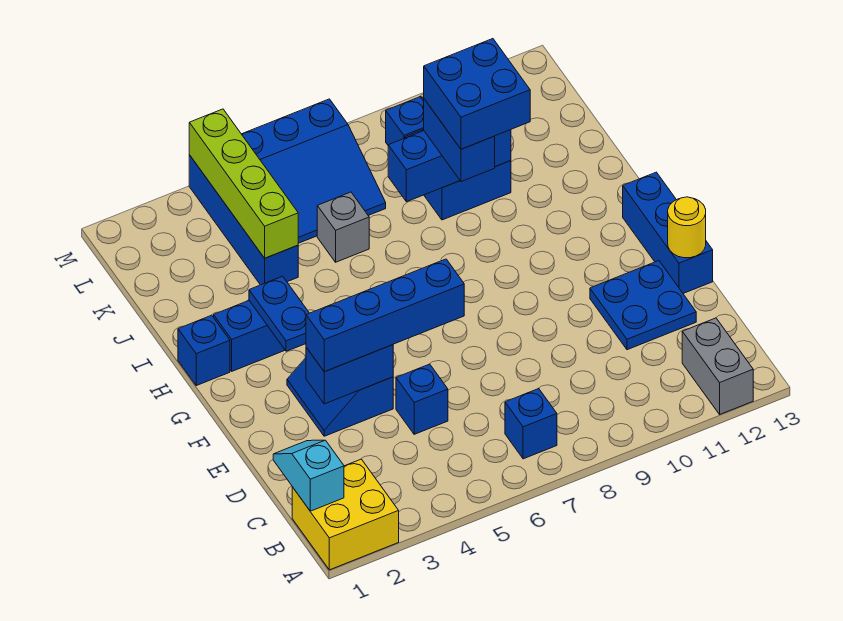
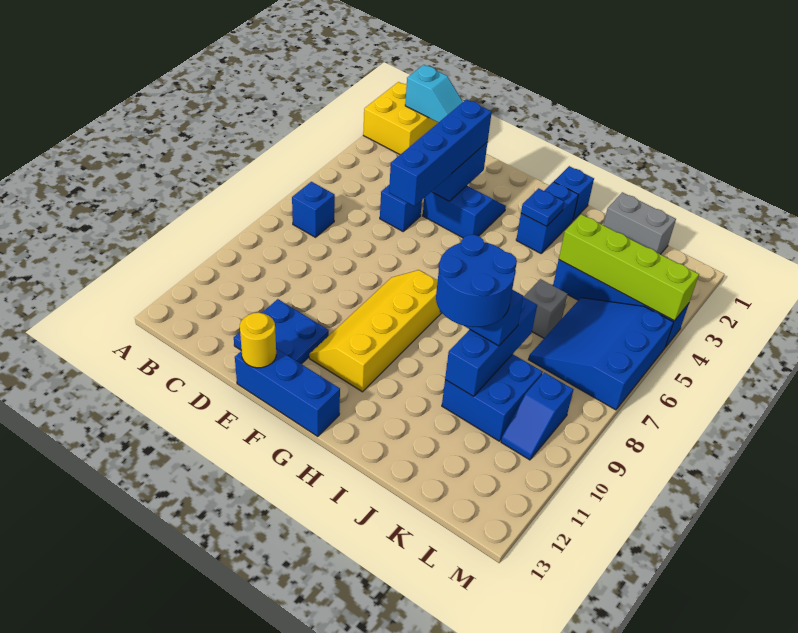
grey 1x2 brick [682,318,753,414] -> grey 1x2 brick moved to [604,192,676,254]
none -> yellow 2x4 slope [309,270,441,392]
blue 1x2 plate [249,276,309,351] -> blue 1x1 plate [521,188,564,226]
blue 2x2 brick [424,39,530,149] -> blue 2x2 round brick [436,235,517,327]

